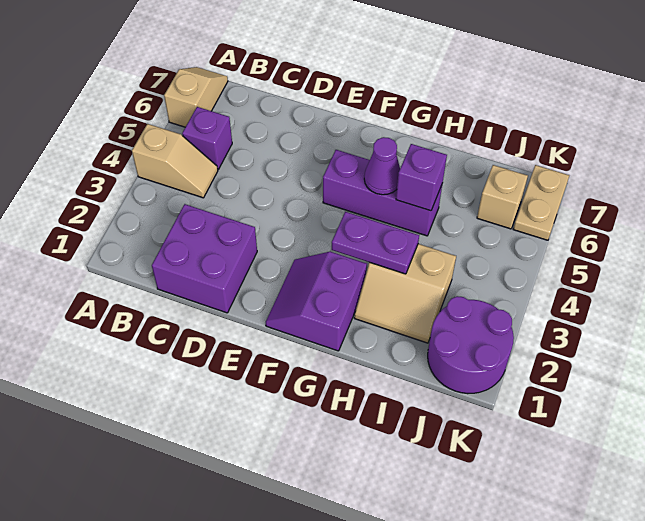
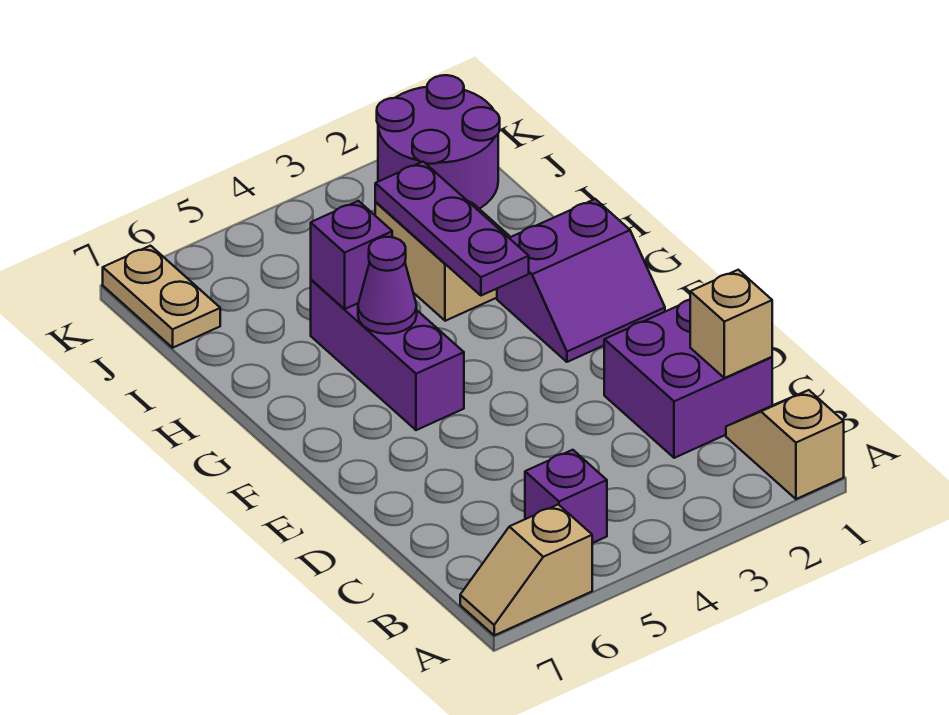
tan 1x2 slope [132,124,218,198] -> tan 1x2 slope moved to [726,390,844,499]
purple 1x2 plate [332,212,419,274] -> purple 1x3 plate [375,162,529,296]
tan 1x1 brick [477,165,528,229] -> tan 1x1 brick moved to [690,270,772,378]
tan 1x2 plate [513,165,569,240] -> tan 1x2 plate turned to [103,246,220,348]

